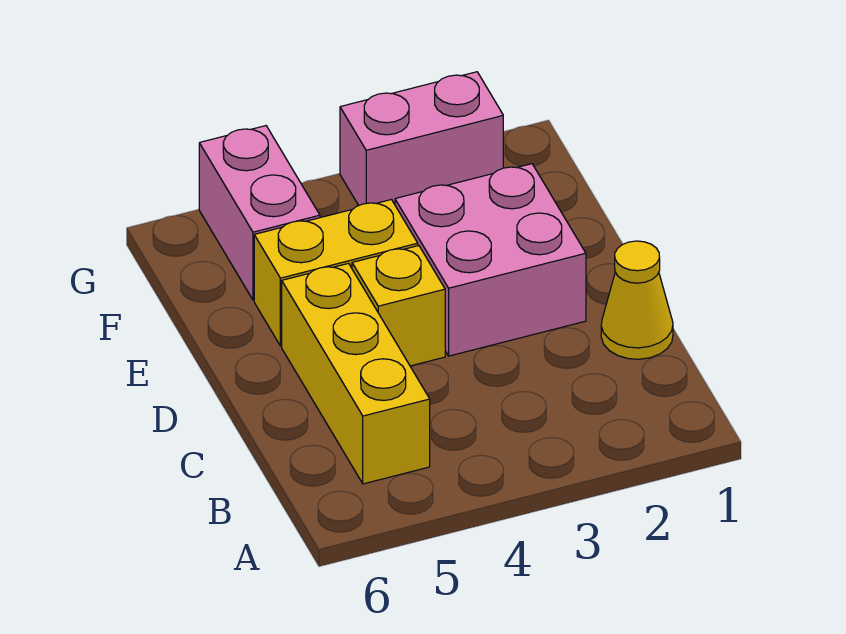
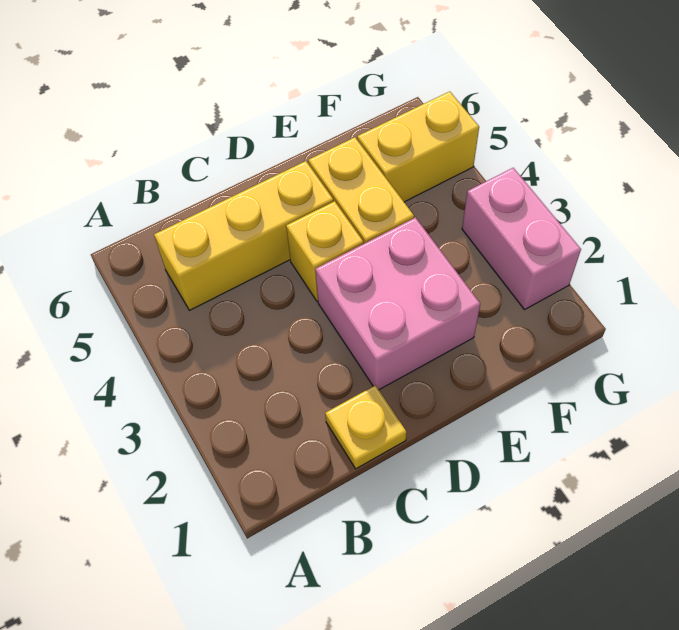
yellow 1x1 cone [601,241,673,359] -> yellow 1x1 plate [325,385,407,469]
pink 1x2 brick [199,126,320,300] -> yellow 1x2 brick [357,91,479,202]

